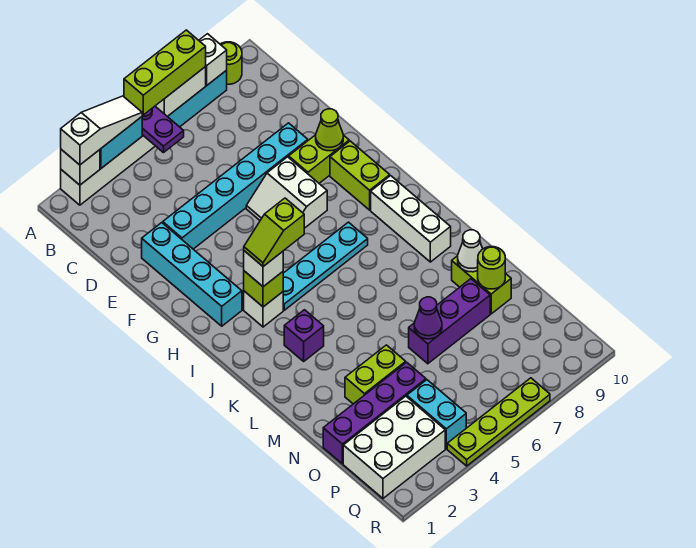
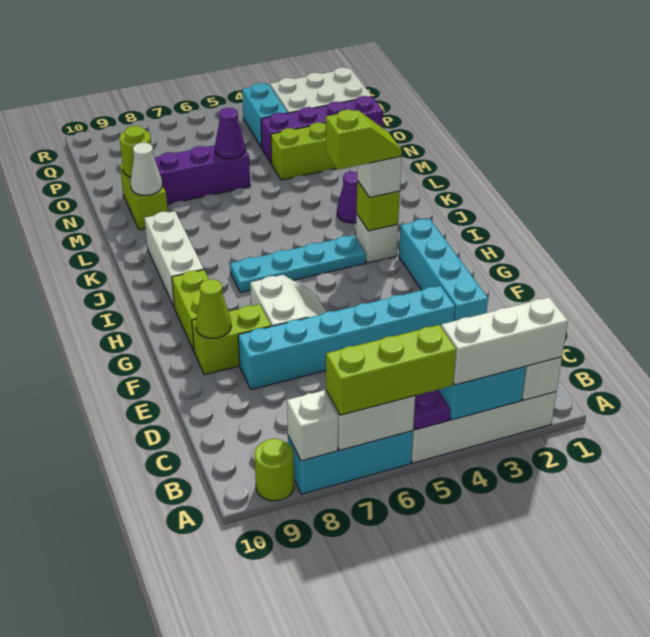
white 1x3 slope [61,96,142,165] -> white 1x3 brick [441,297,568,385]
purple 1x1 brick [284,310,324,361] -> purple 1x1 cone [337,172,357,223]
lime 1x4 plate [447,378,550,466] -> none

